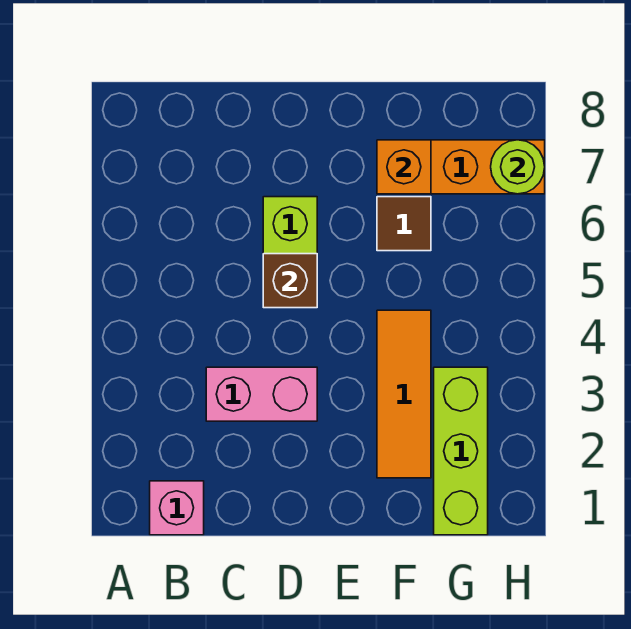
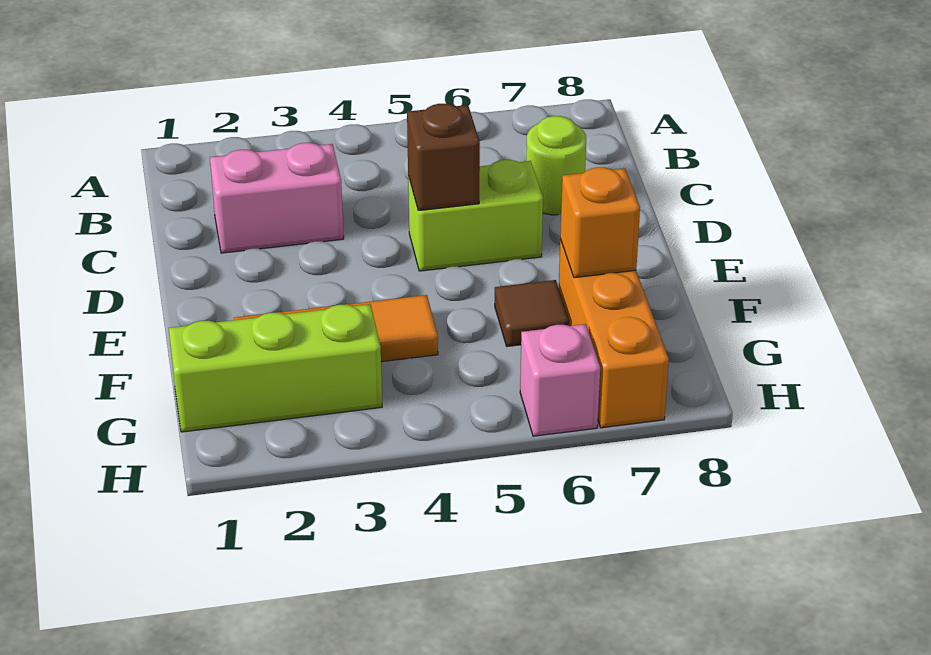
pink 1x1 brick [150,481,204,535] -> pink 1x1 brick moved to [520,324,600,436]
pink 1x2 brick [206,367,317,421] -> pink 1x2 brick turned to [210,143,344,253]
lime 1x1 round brick [491,140,545,194] -> lime 1x1 round brick moved to [526,116,586,215]

